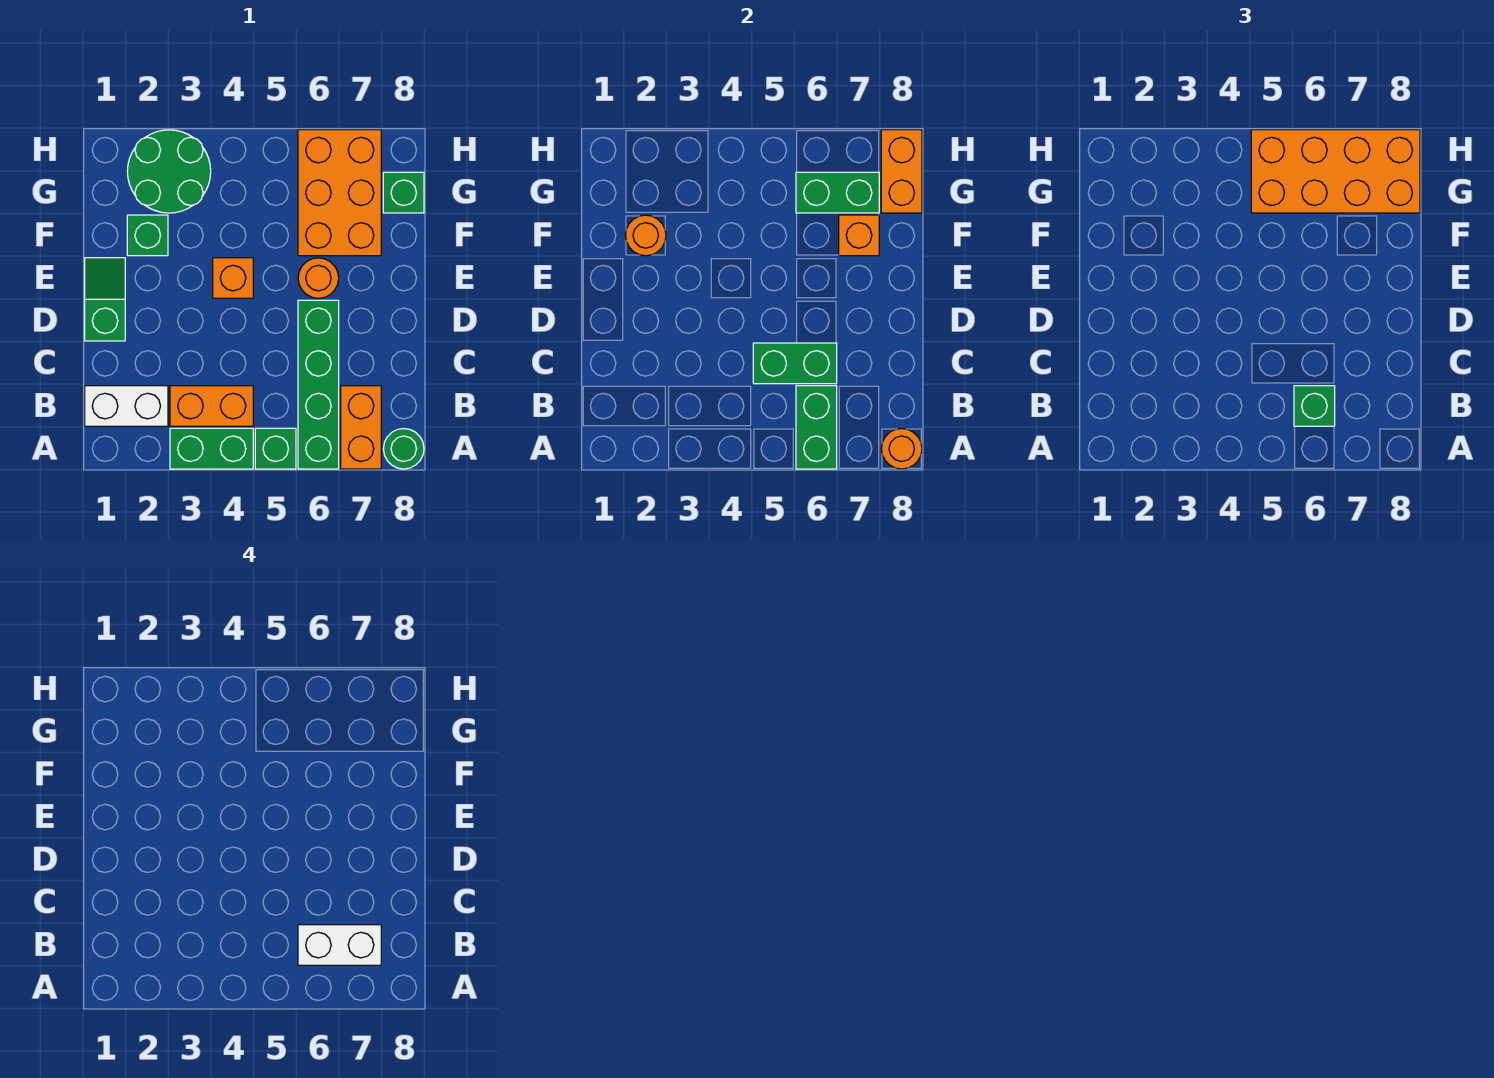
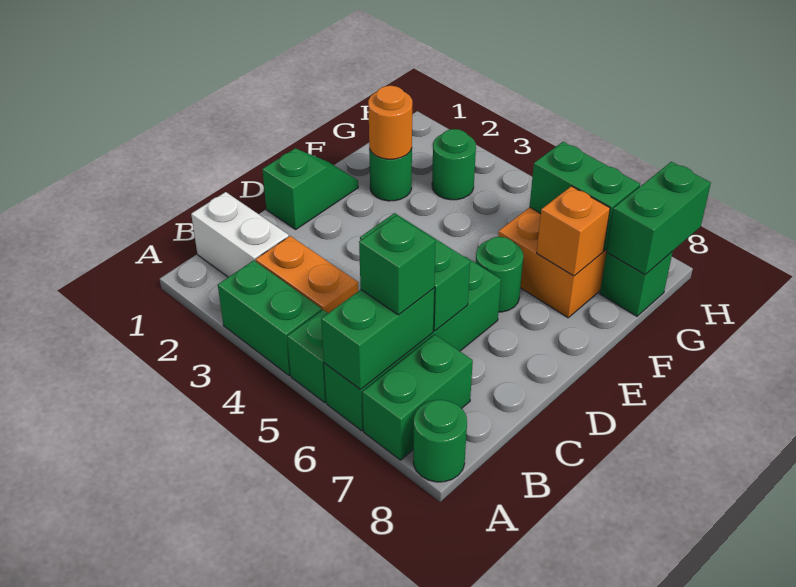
orange 1x2 brick [341,386,381,469] -> green 1x2 brick [362,335,473,460]
orange 1x1 round brick [881,429,922,469] -> none
white 1x2 brick [298,925,381,965] -> none
orange 1x1 brick [213,258,253,298] -> none
orange 1x1 round brick [298,258,339,298] -> green 1x1 round brick [476,237,523,312]
green 1x1 brick [127,215,168,256] -> green 1x1 round brick [369,149,412,201]
green 2x2 round brick [127,130,211,213] -> green 1x1 round brick [432,129,476,200]
orange 2x4 brick [1251,130,1420,213] -> none
orange 1x2 brick [881,130,922,213] -> green 1x2 brick [607,162,711,275]

